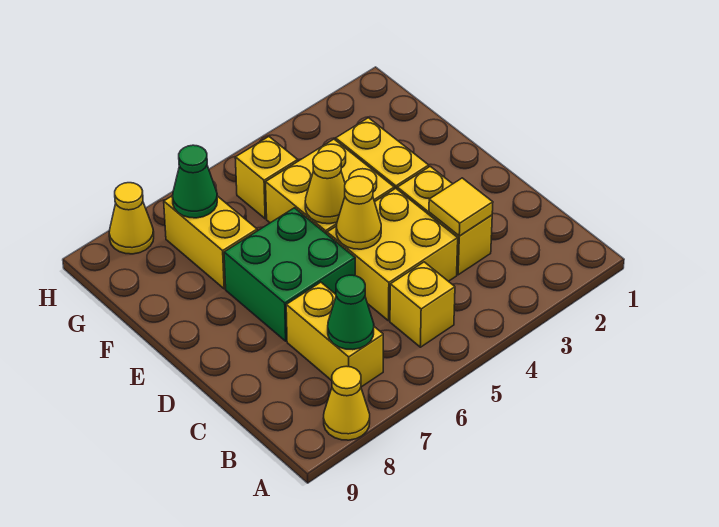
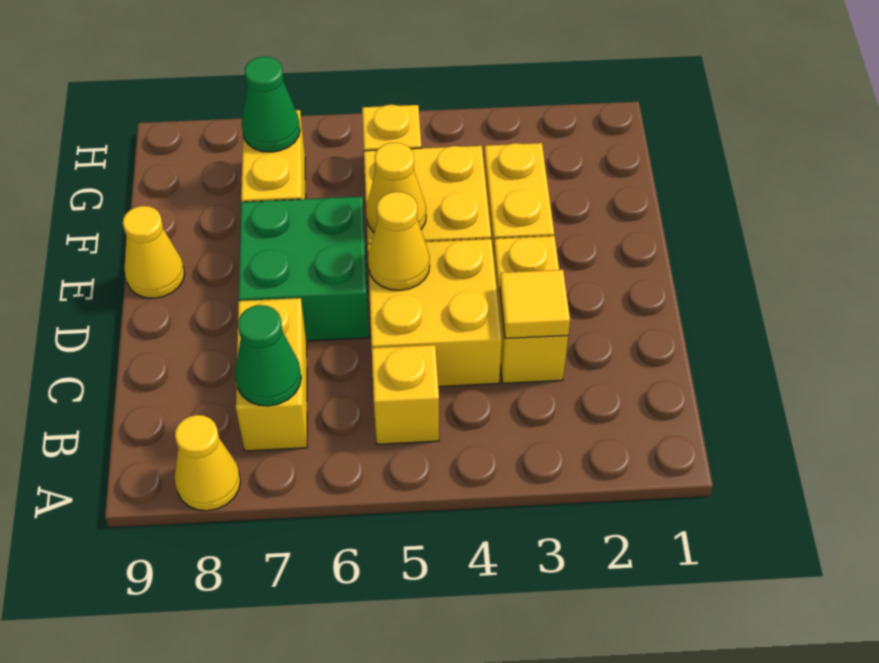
yellow 1x1 cone [109,183,154,254] -> yellow 1x1 cone moved to [123,206,185,298]

